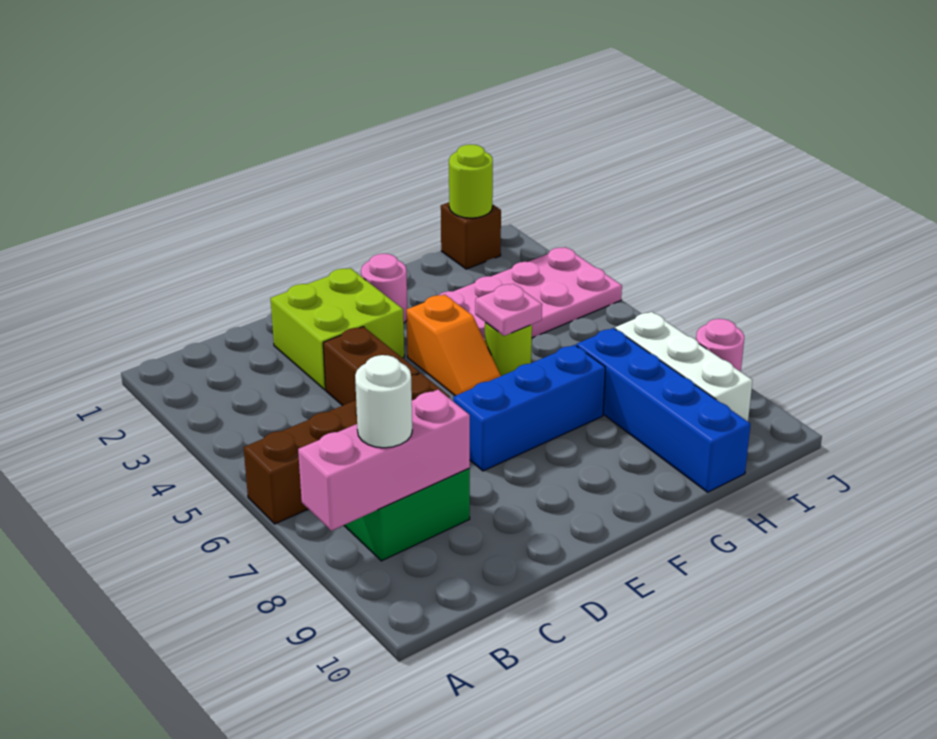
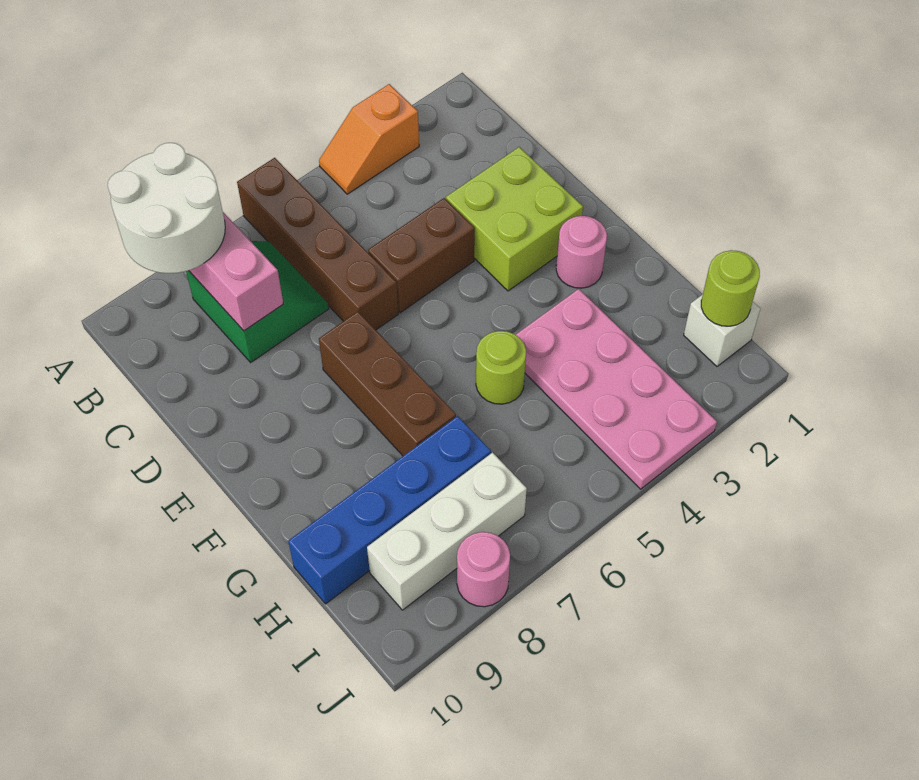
white 1x1 round brick [355,355,412,448] -> white 2x2 round brick [108,143,225,273]
blue 1x3 brick [453,345,605,471] -> brown 1x3 brick [319,312,456,456]
orange 1x2 slope [407,294,501,396] -> orange 1x2 slope moved to [319,84,419,194]
pink 1x1 plate [475,284,542,336] -> none
brown 1x1 brick [441,203,501,269] -> white 1x1 brick [684,294,760,366]

